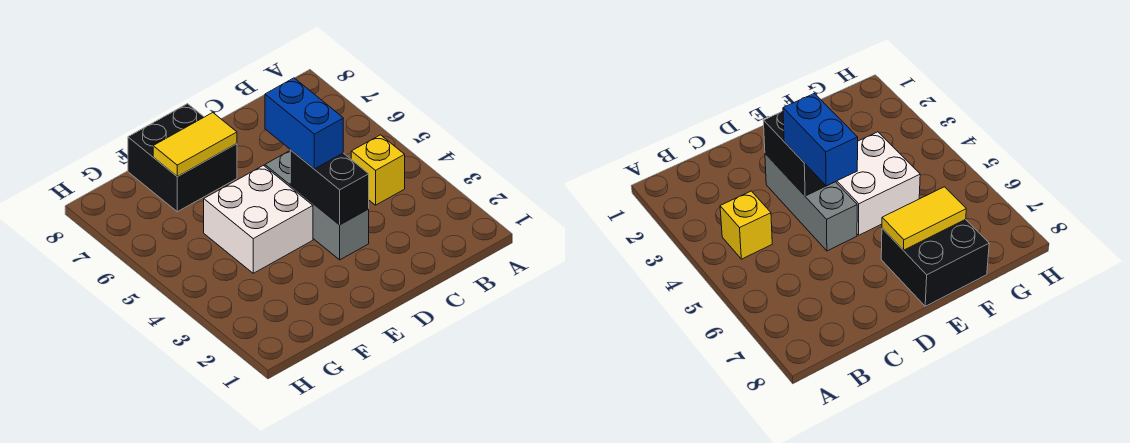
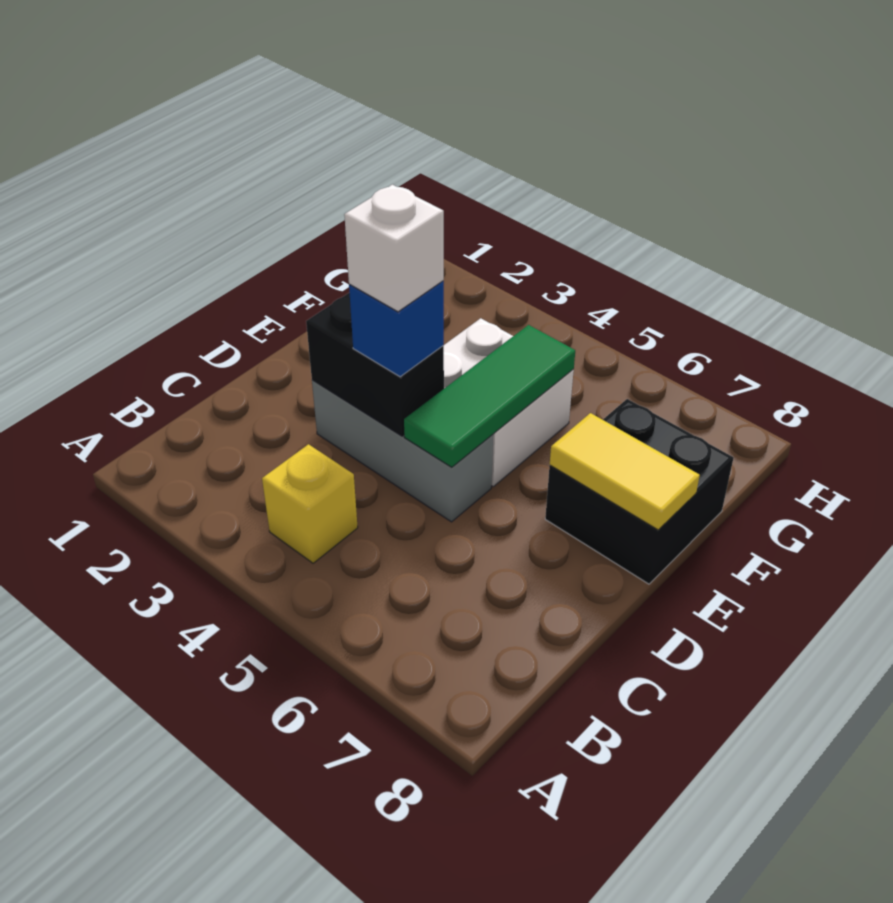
blue 1x2 brick [265,78,343,169] -> blue 1x1 brick [349,281,444,377]
none -> white 1x1 brick [344,185,444,312]
none -> green 1x3 tile [404,325,575,467]
yellow 1x2 tile [153,113,237,177] -> yellow 1x2 tile turned to [550,413,700,530]

